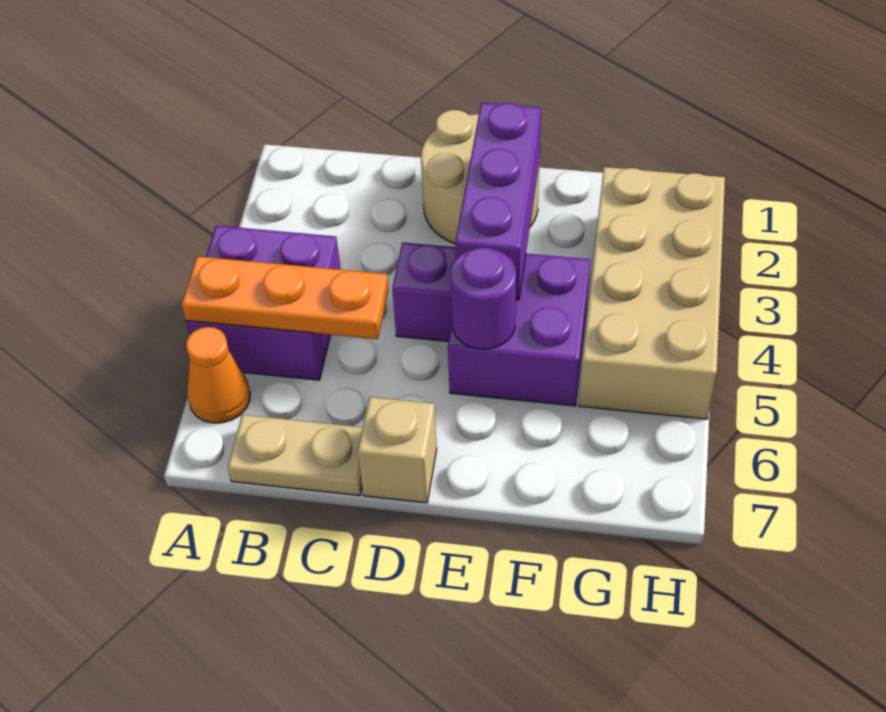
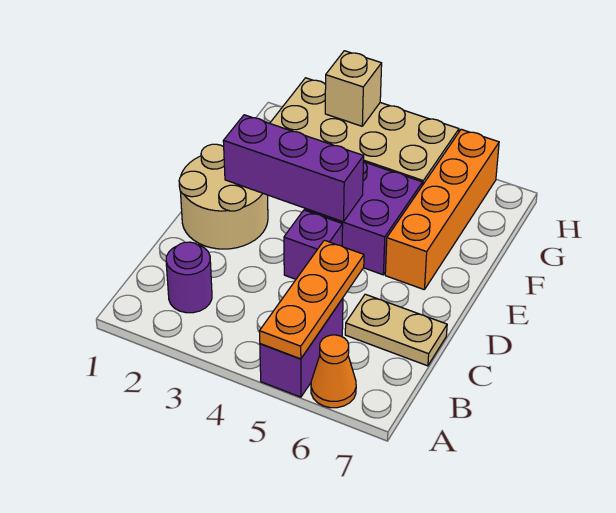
purple 2x2 brick [186,226,341,380] -> purple 1x2 brick [260,298,343,397]
tan 1x2 plate [228,415,363,496] -> tan 1x2 plate turned to [345,294,447,366]
tan 1x1 brick [358,397,437,503] -> tan 1x1 brick moved to [325,51,382,126]
purple 1x1 round brick [450,247,516,349] -> purple 1x1 round brick moved to [166,242,212,313]
none -> orange 1x4 brick [385,129,499,290]

